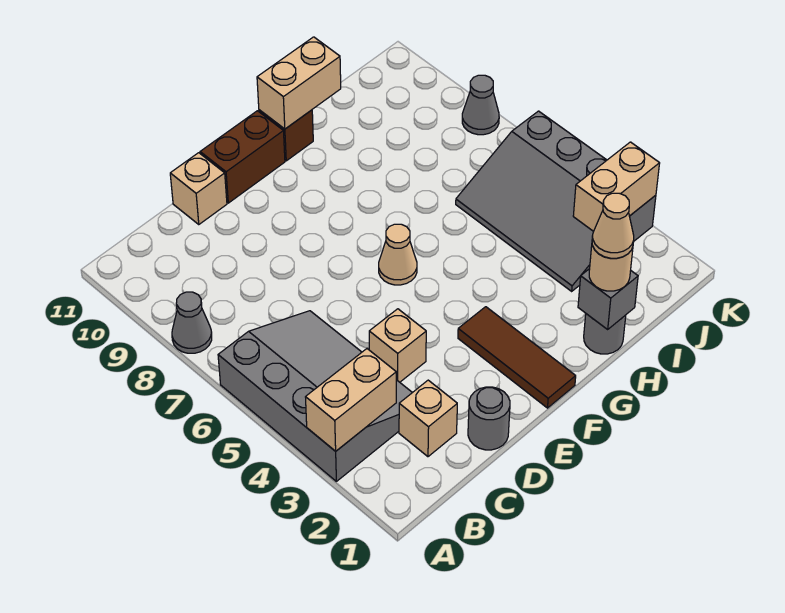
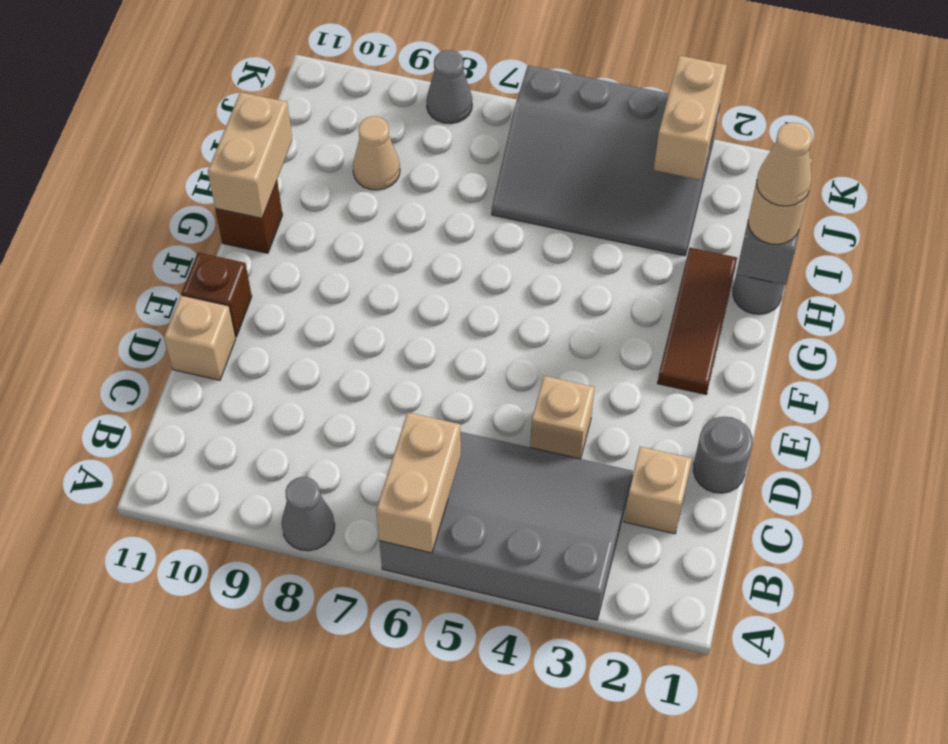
tan 1x2 brick [306,349,396,451] -> tan 1x2 brick moved to [376,412,461,553]
brown 1x2 brick [200,111,285,203] -> brown 1x1 brick [181,253,252,337]
brown 1x3 tile [458,307,576,408] -> brown 1x3 tile turned to [657,248,737,394]
tan 1x1 cone [379,224,417,285] -> tan 1x1 cone moved to [353,116,400,190]

